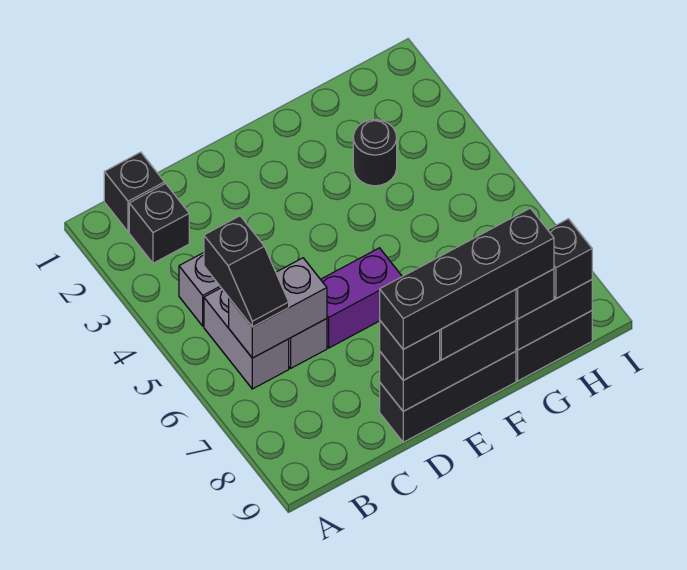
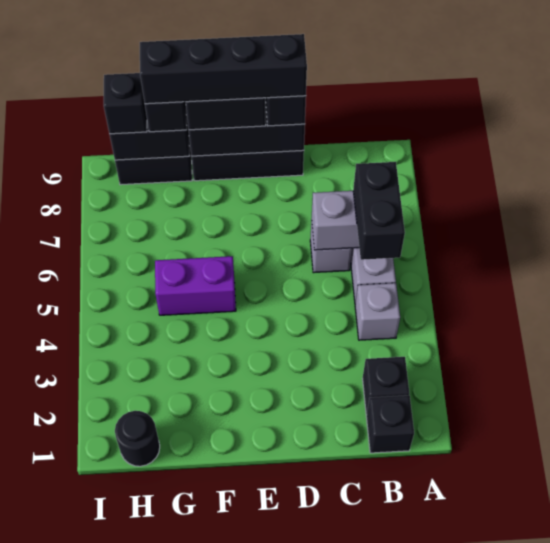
black 1x2 slope [204,216,289,327] -> black 1x2 brick [353,162,405,260]
purple 1x2 brick [321,248,402,348] -> purple 1x2 brick moved to [155,256,236,315]
black 1x1 round brick [353,120,397,186] -> black 1x1 round brick moved to [115,411,160,466]

